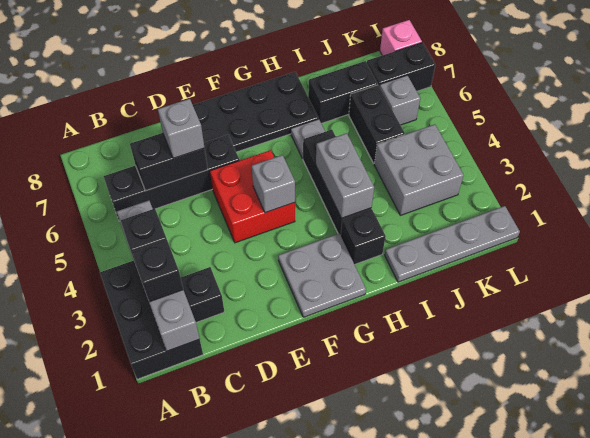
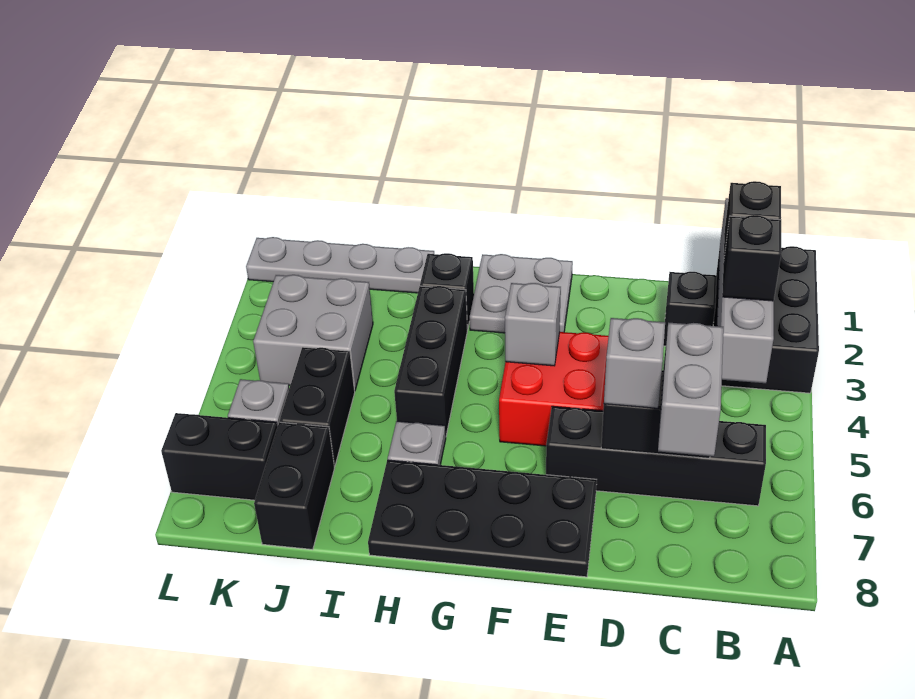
grey 1x2 brick [316,133,374,218] -> grey 1x2 brick moved to [658,322,723,456]
black 1x2 brick [308,61,378,124] -> black 1x2 brick turned to [254,422,335,550]
pink 1x1 brick [380,20,422,55] -> none

